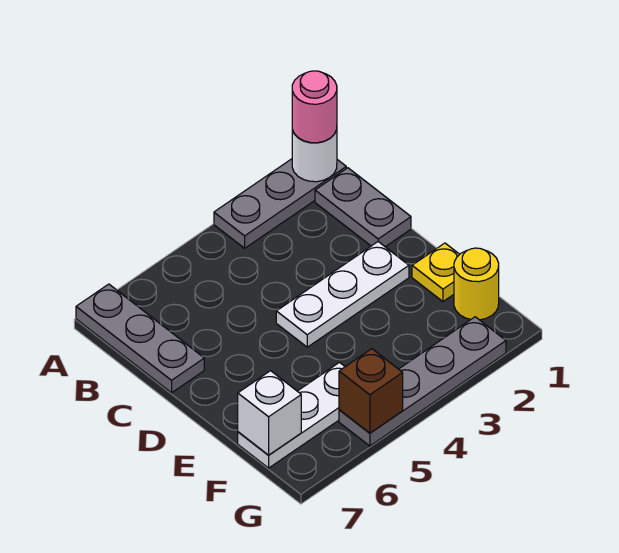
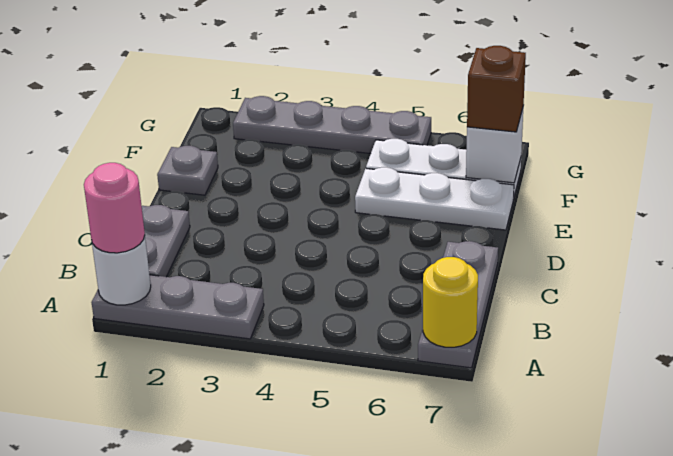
white 1x3 plate [276,242,409,347] -> white 1x3 plate moved to [355,167,514,230]
yellow 1x1 plate [412,243,460,301] -> grey 1x1 plate [157,146,218,195]
yellow 1x1 round brick [454,248,499,320] -> yellow 1x1 round brick moved to [423,257,478,347]
brown 1x1 brick [339,349,403,433] -> brown 1x1 brick moved to [467,46,526,132]

